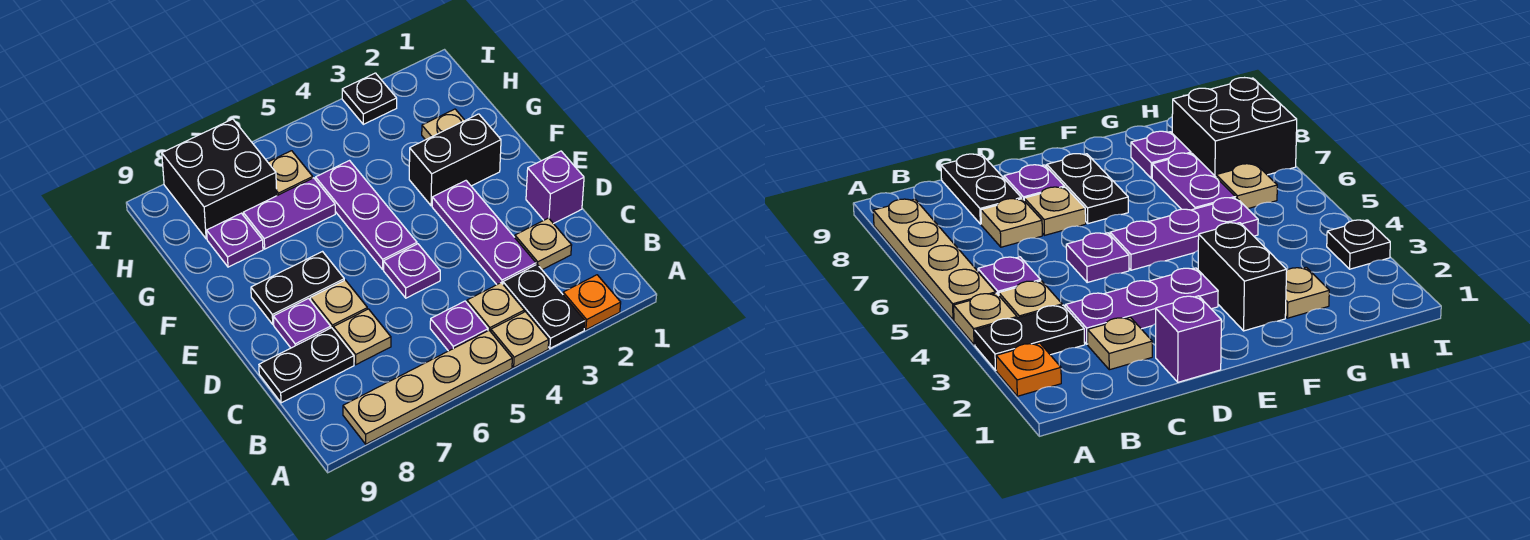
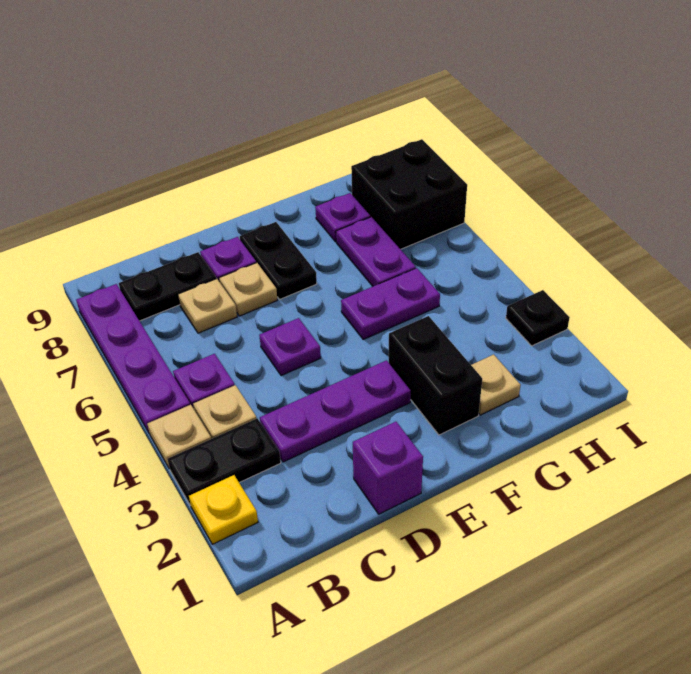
orange 1x1 plate [563,275,621,330] -> yellow 1x1 plate [189,475,258,544]
tan 1x4 plate [343,330,512,444] -> purple 1x4 plate [76,284,190,434]
tan 1x1 plate [515,218,572,270] -> none
black 1x2 plate [259,328,354,403] -> black 1x2 plate turned to [119,252,216,321]
purple 1x3 plate [316,161,417,269] -> purple 1x2 plate [341,268,440,339]
tan 1x1 plate [268,151,313,195] -> none

